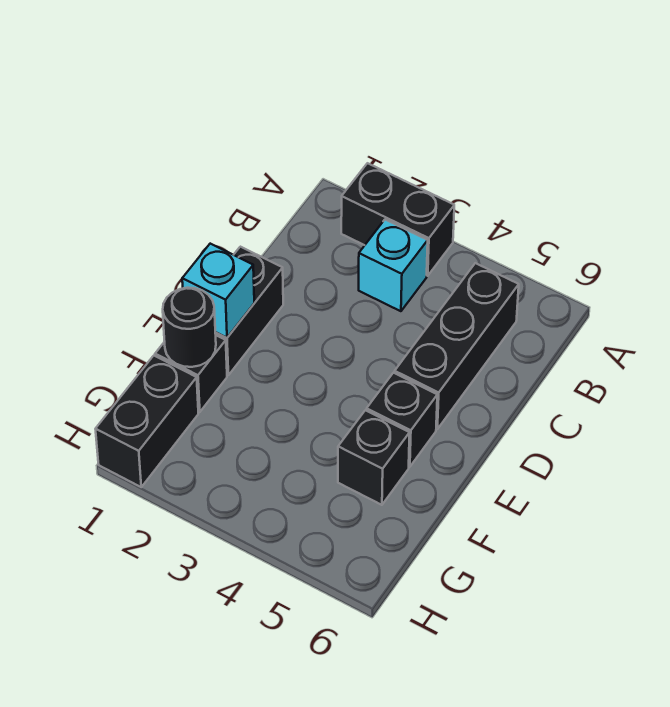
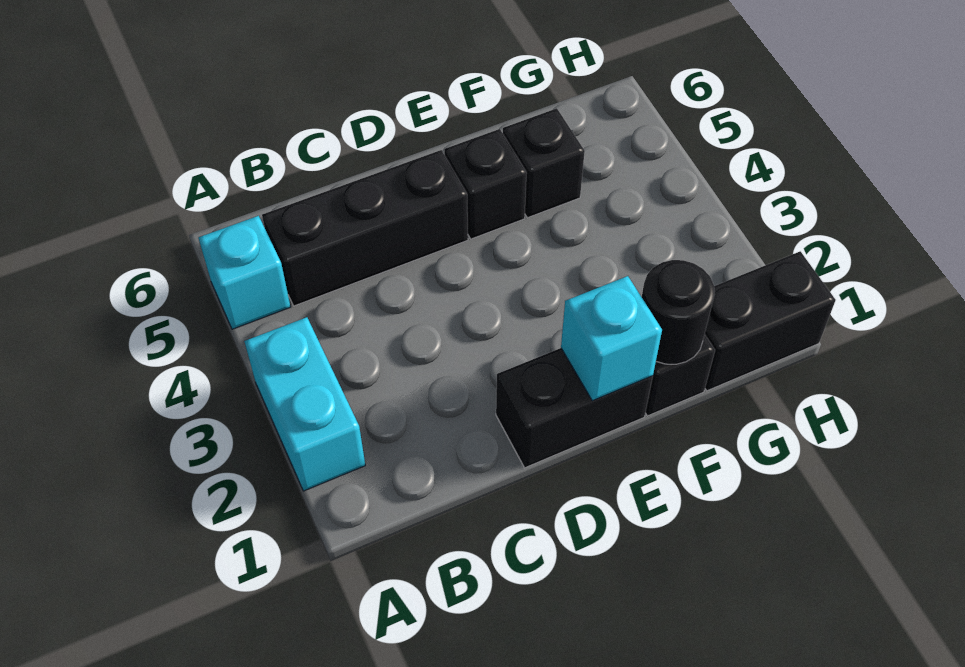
black 1x2 brick [341,163,454,276] -> cyan 1x2 brick [244,317,365,491]
cyan 1x1 brick [359,220,428,311] -> cyan 1x1 brick moved to [199,216,290,329]

